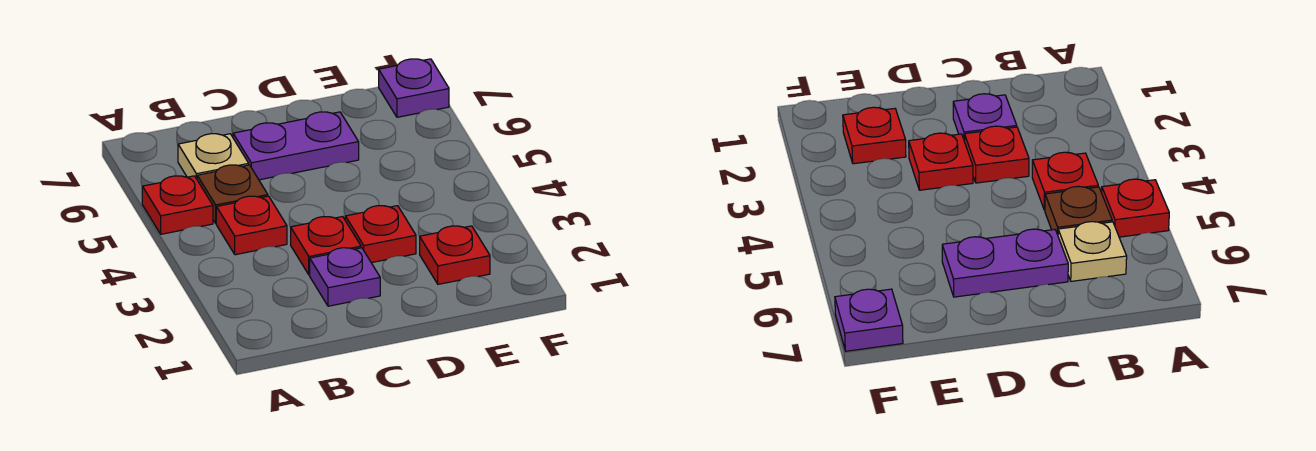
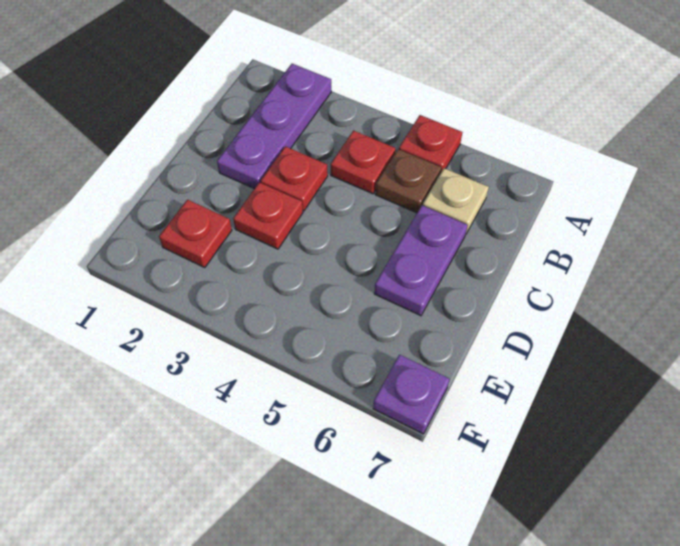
purple 1x1 plate [310,248,380,306] -> purple 1x3 plate [217,64,331,189]

